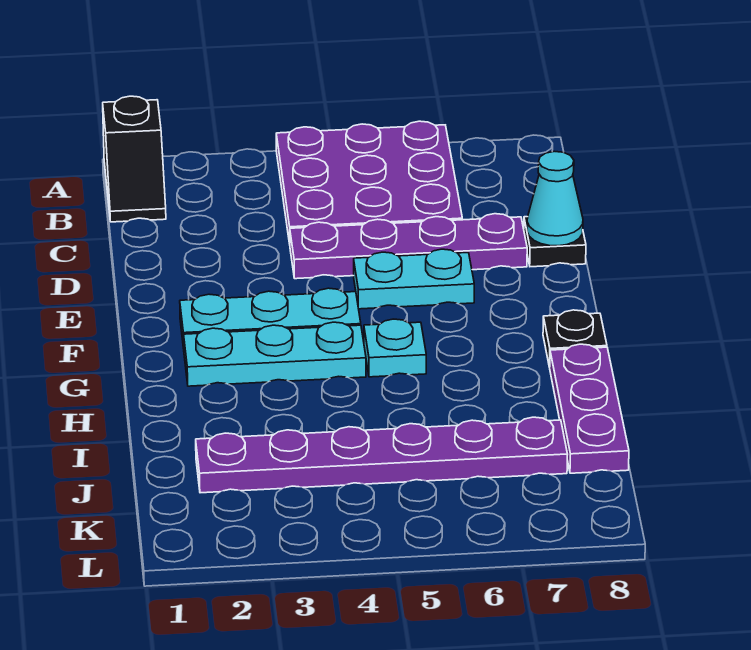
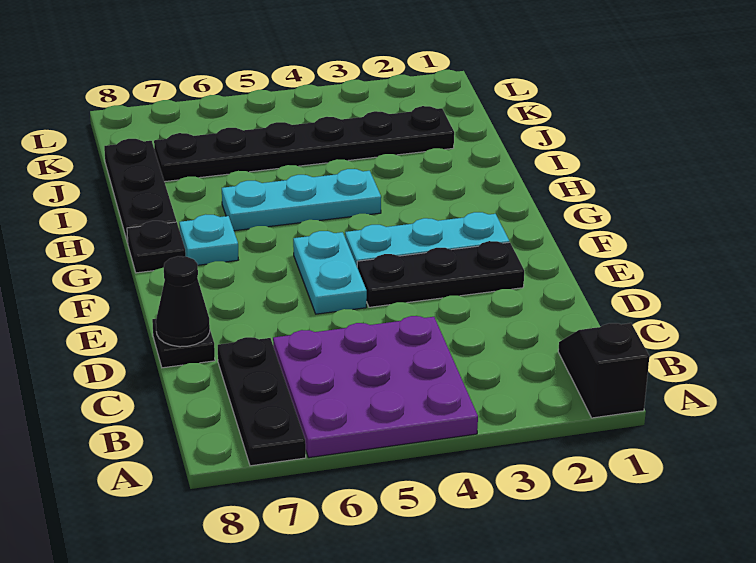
none -> black 1x3 plate [218,337,306,466]
purple 1x4 plate [290,214,527,279] -> none
cyan 1x1 cone [527,151,583,246] -> black 1x1 cone [156,256,210,347]
none -> black 1x3 plate [357,241,524,307]
cyan 1x2 plate [354,249,474,309] -> cyan 1x2 plate turned to [293,231,367,314]
cyan 1x3 plate [184,322,366,386] -> cyan 1x3 plate moved to [222,169,381,231]
cyan 1x1 plate [364,319,426,377] -> cyan 1x1 plate moved to [179,214,238,265]
purple 1x3 plate [550,344,629,473] -> black 1x3 plate [104,139,176,243]
purple 1x6 plate [196,417,568,493] -> black 1x6 plate [154,106,454,182]

